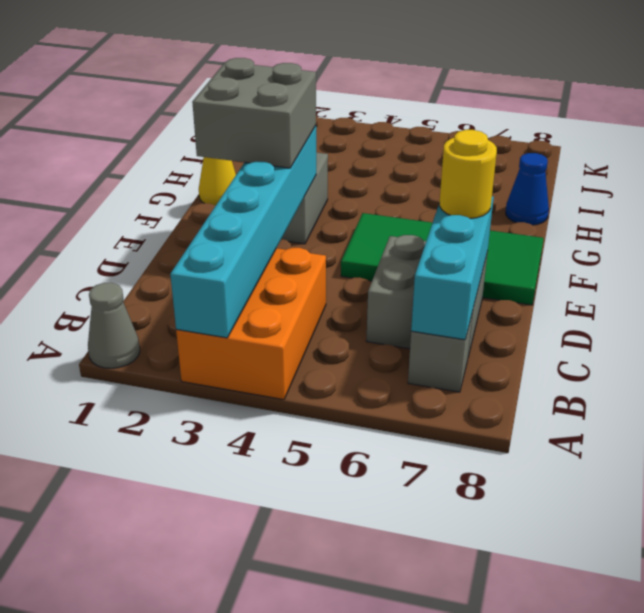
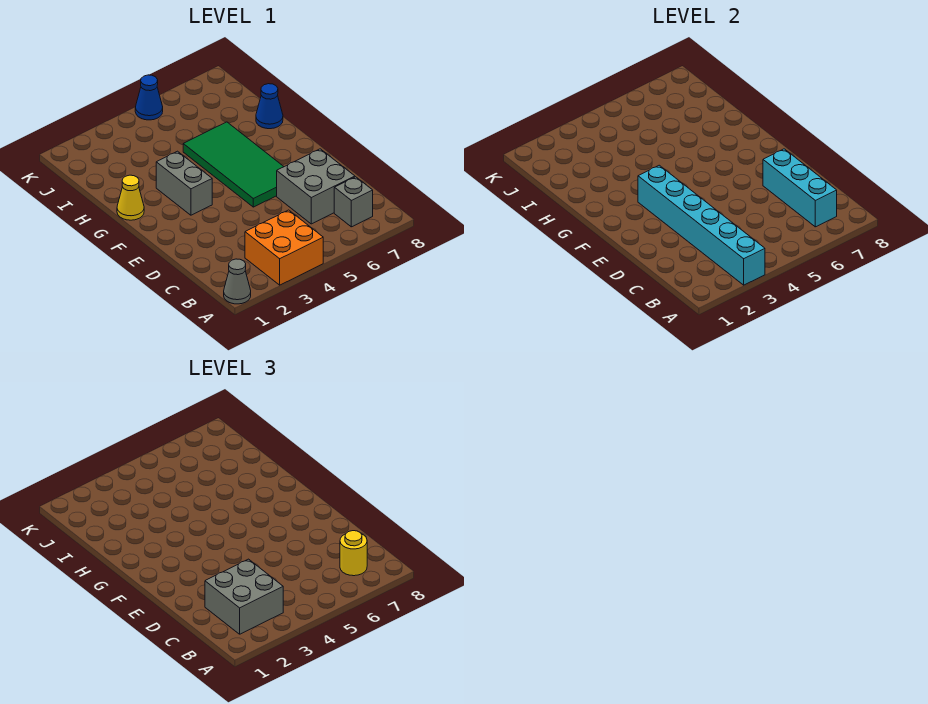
orange 2x3 brick [176,248,326,400] -> orange 2x2 brick [245,210,323,285]
yellow 1x1 round brick [439,130,497,218] -> yellow 1x1 round brick moved to [340,531,367,576]
grey 2x2 brick [192,58,316,168] -> grey 2x2 brick moved to [205,559,283,634]
green 2x4 tile [341,213,544,305] -> green 2x4 tile turned to [183,122,284,207]
none -> blue 1x1 cone [135,75,163,120]

